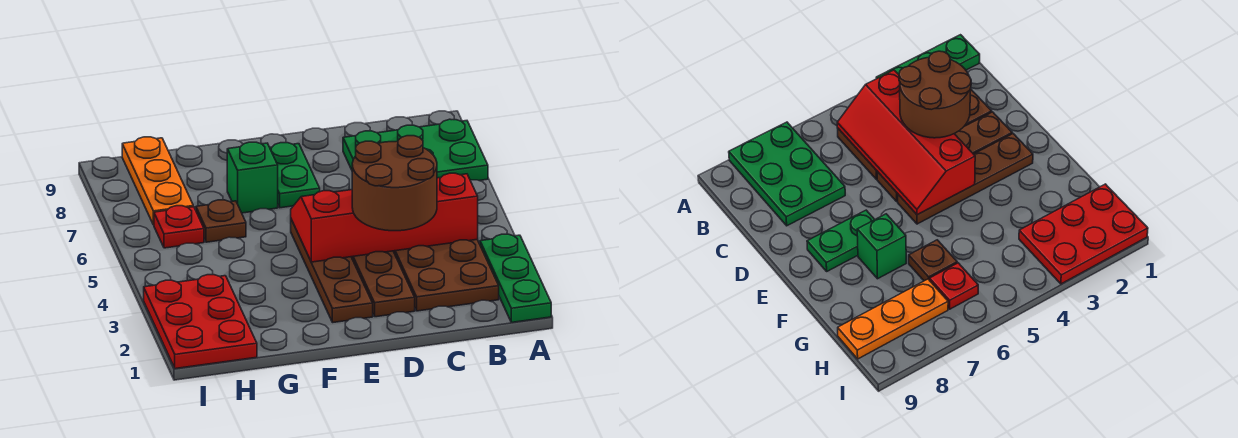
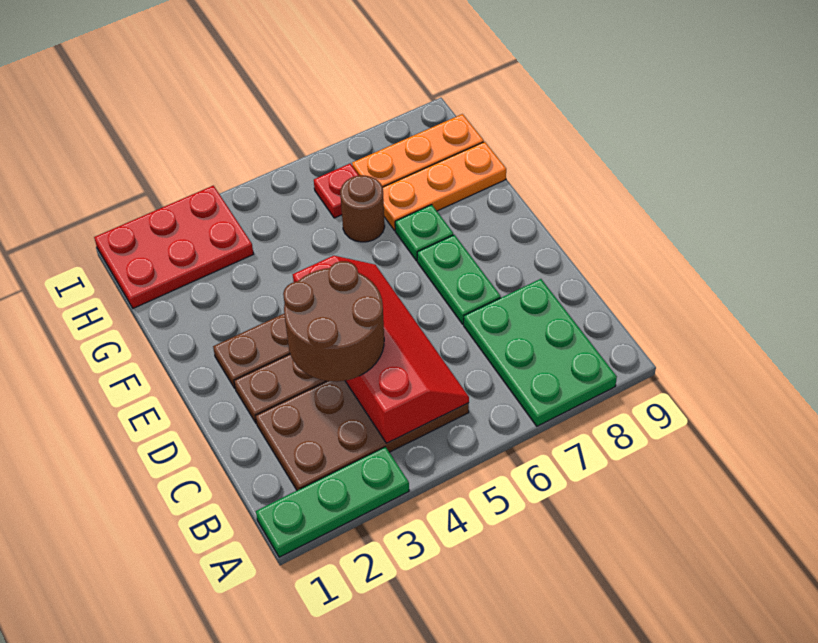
green 1x2 plate [270,143,320,208] -> green 1x2 plate turned to [417,235,501,324]
green 1x1 brick [227,142,278,213] -> green 1x1 plate [395,205,453,261]
brown 1x1 plate [196,200,246,242] -> brown 1x1 round brick [340,175,385,242]
none -> orange 1x3 plate [383,142,506,230]

